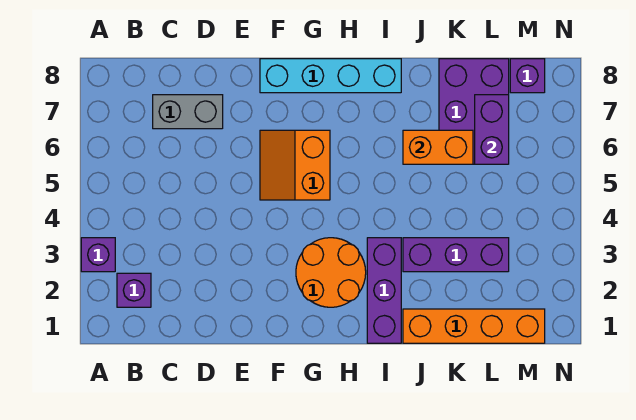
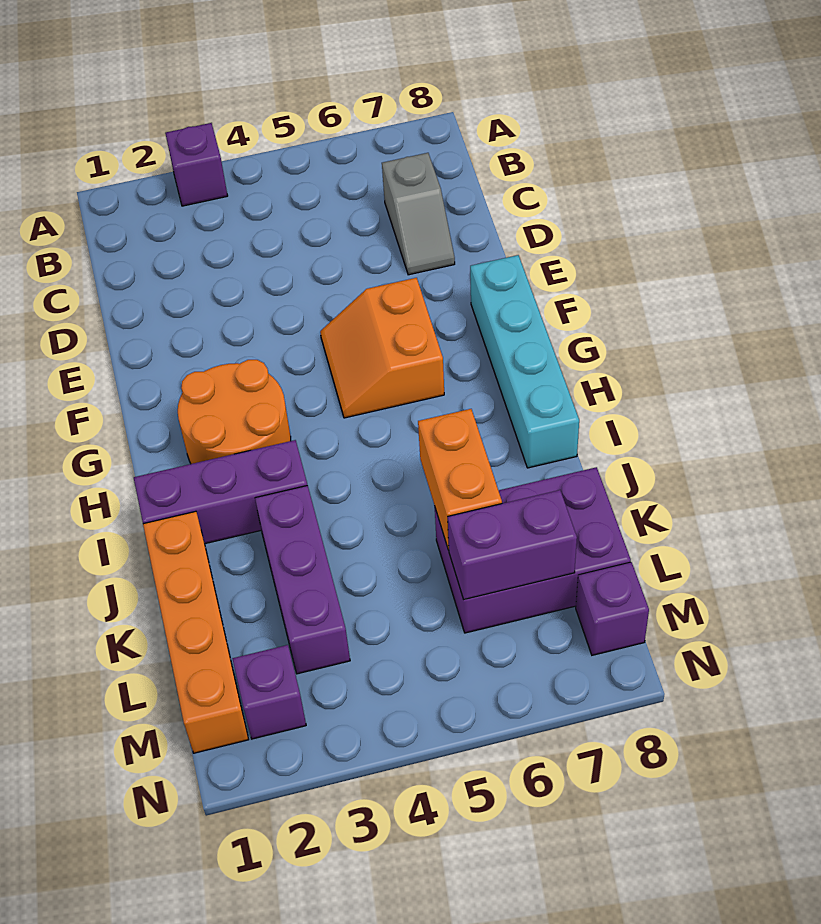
purple 1x1 brick [117,273,151,307] -> purple 1x1 brick moved to [232,645,306,739]
grey 1x2 brick [153,95,223,129] -> grey 1x2 slope [382,153,455,275]
orange 2x2 slope [260,130,330,200] -> orange 2x2 slope turned to [320,278,444,418]

